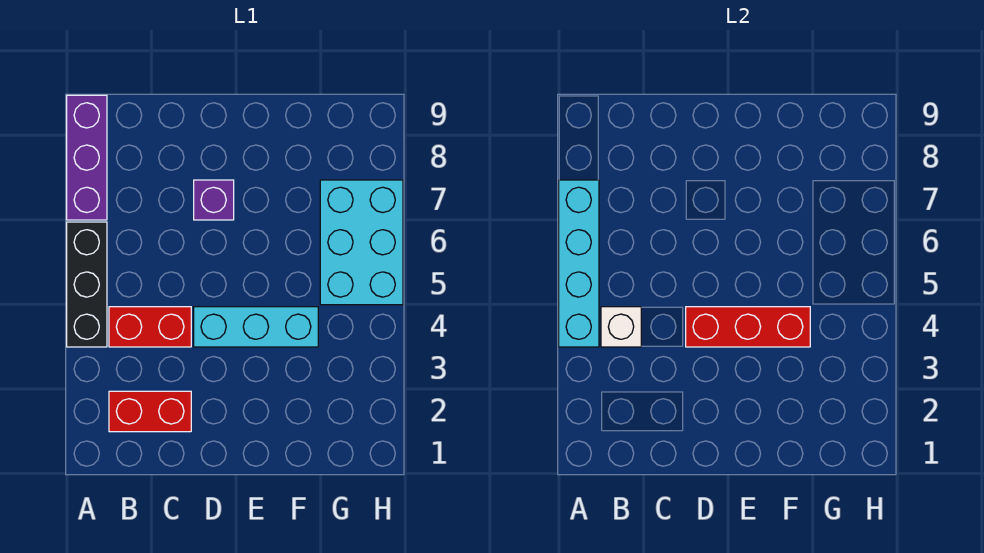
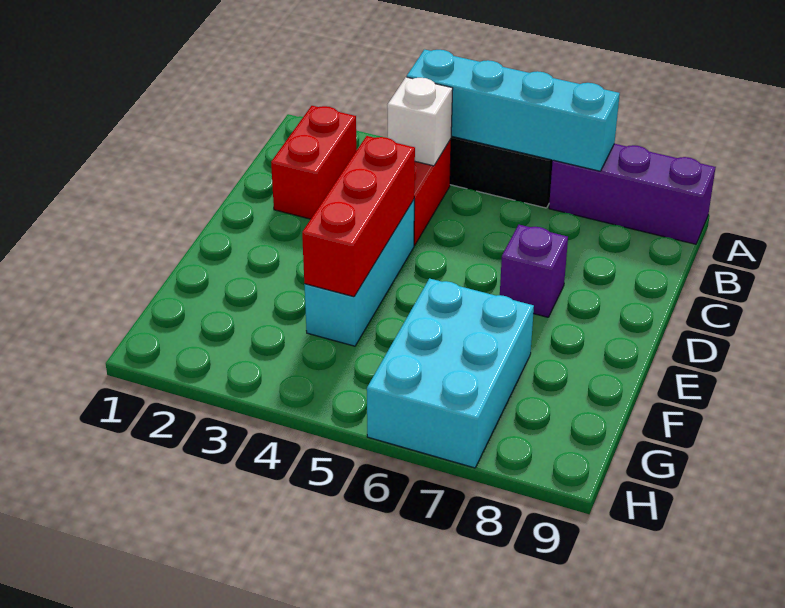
cyan 2x3 brick [320,180,403,305] -> cyan 2x3 brick turned to [367,278,534,468]

